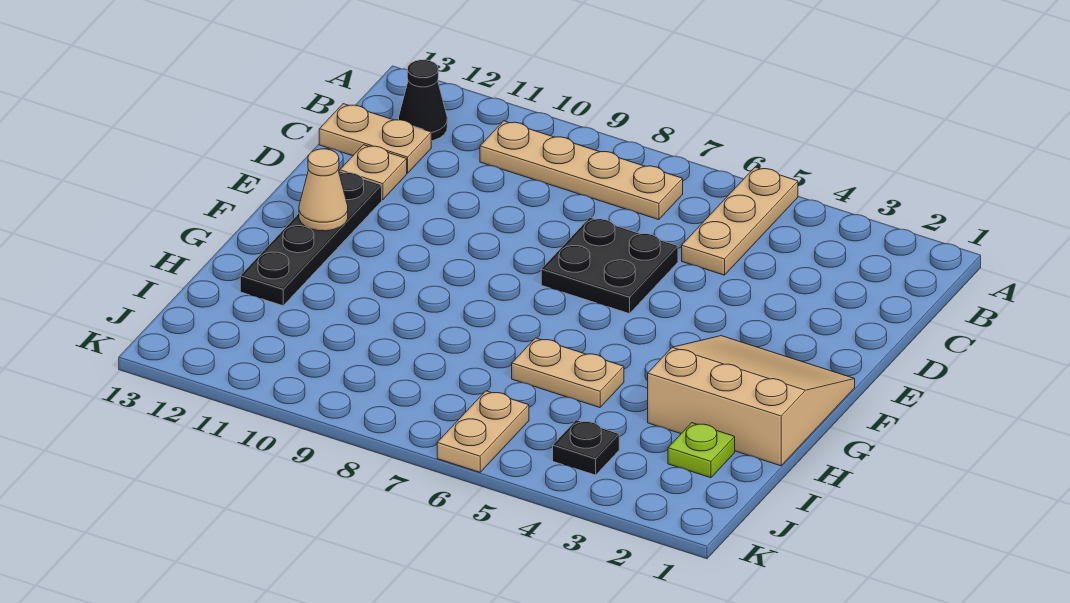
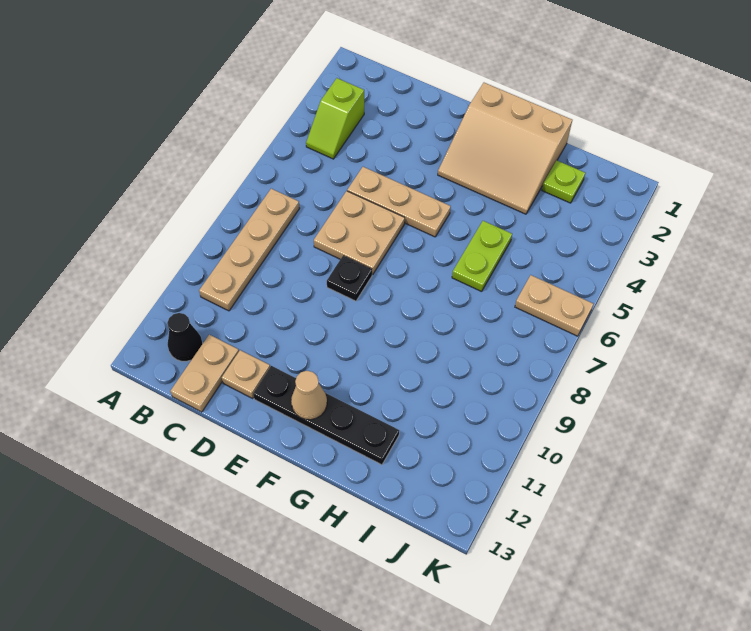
tan 1x3 plate [682,167,798,275] -> tan 1x3 plate moved to [347,167,451,237]
none -> lime 1x2 slope [306,78,364,159]
black 2x2 plate [541,218,678,314] -> tan 2x2 plate [314,191,405,275]
tan 3x3 slope [648,336,855,466] -> tan 3x3 slope turned to [438,83,572,214]
tan 1x2 plate [512,338,624,408] -> lime 1x2 plate [452,221,512,292]
black 1x1 plate [553,420,619,475] -> black 1x1 plate moved to [327,256,372,301]

